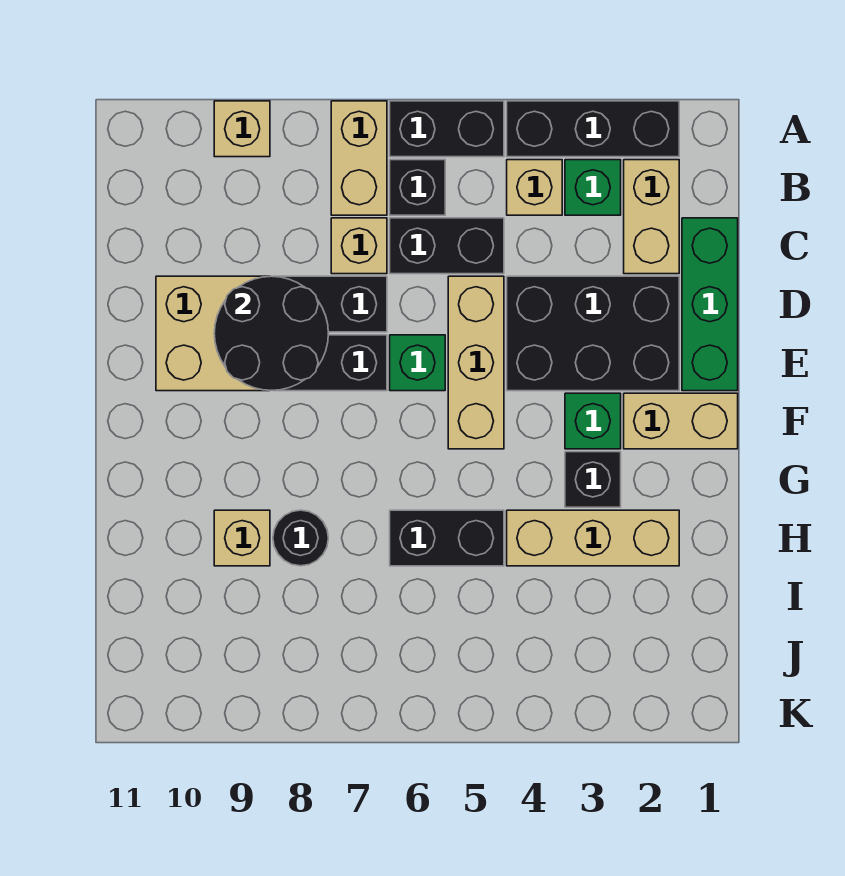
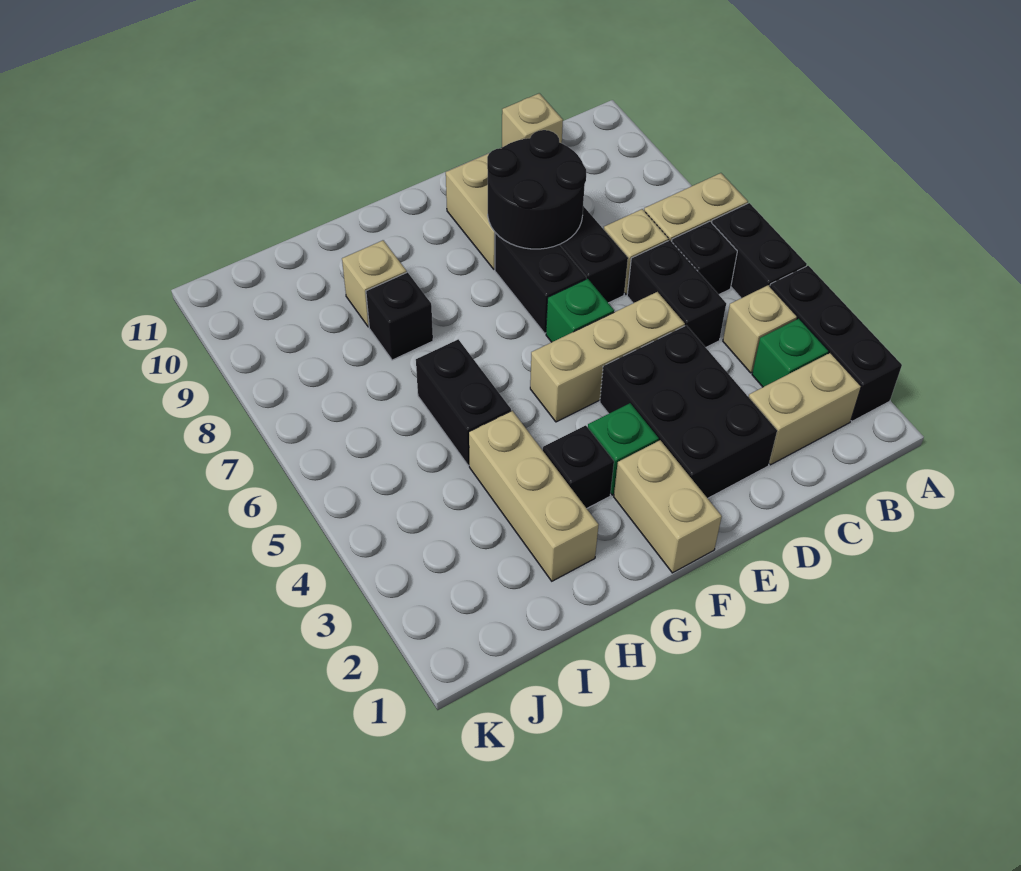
tan 1x1 brick [214,101,270,157] -> tan 1x1 brick moved to [502,93,563,147]
green 1x3 brick [682,218,738,391] -> none
black 1x1 round brick [273,510,328,566] -> black 1x1 brick [366,272,433,360]

